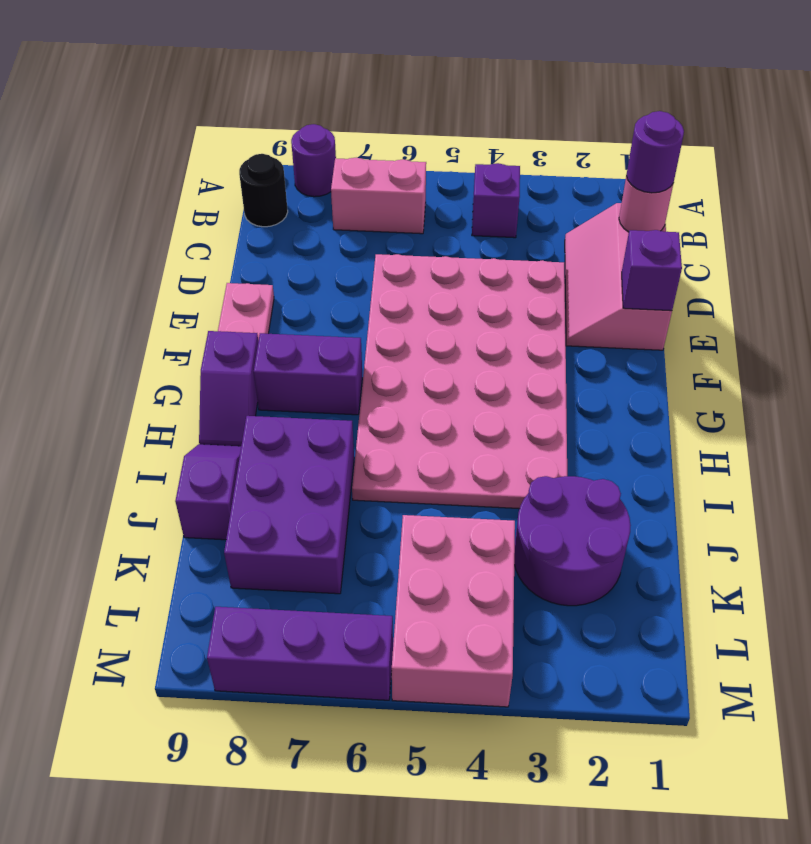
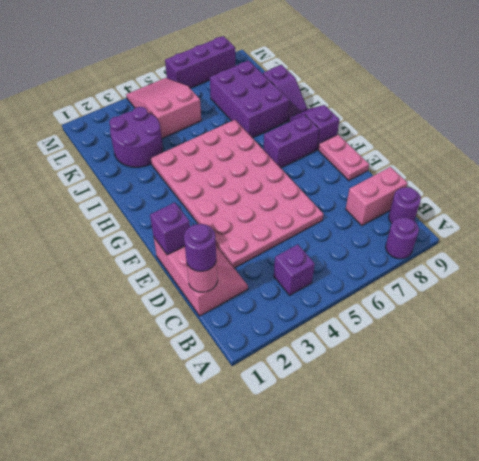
pink 1x2 brick [331,158,426,234] -> pink 1x2 brick moved to [346,167,408,226]
black 1x1 round brick [239,154,288,227] -> purple 1x1 round brick [389,187,421,223]
pink 2x3 brick [392,515,515,707] -> pink 2x3 slope [126,78,201,138]

